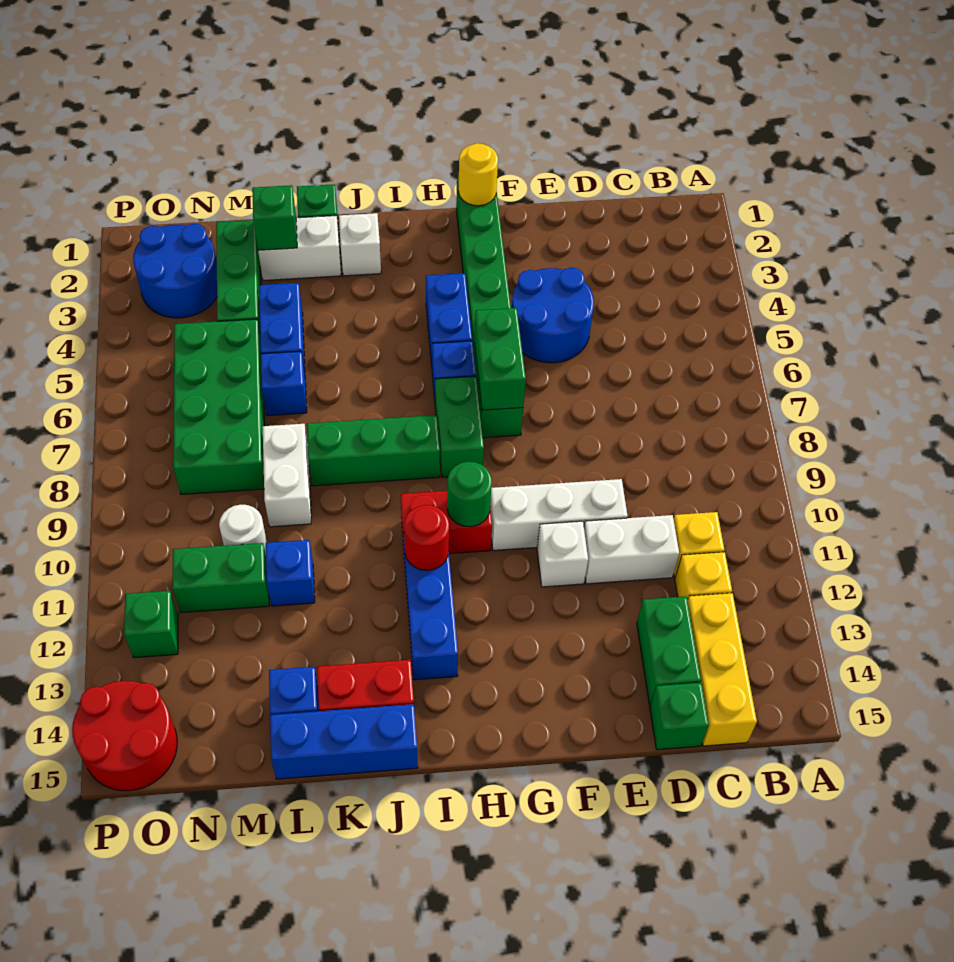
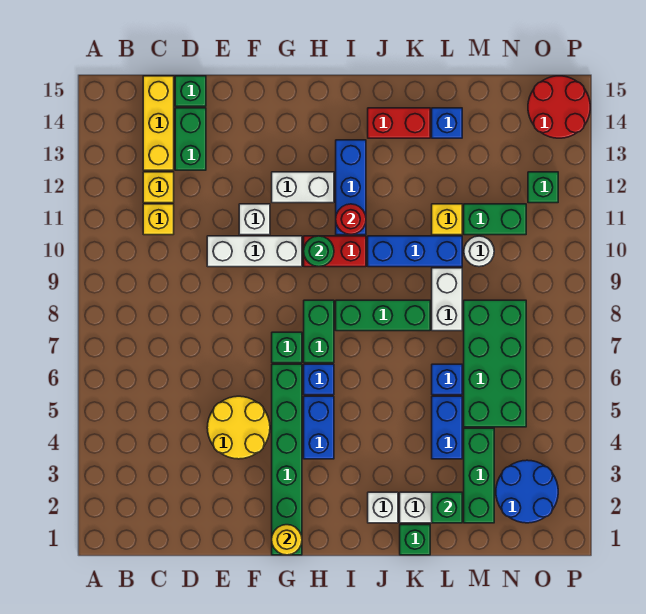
white 1x2 brick [584,515,679,584] -> white 1x2 brick moved to [272,172,334,203]
blue 2x2 round brick [512,267,594,363] -> yellow 2x2 round brick [207,396,270,459]
green 1x2 brick [475,308,526,410] -> none
blue 1x3 brick [270,704,418,779] -> blue 1x3 brick moved to [368,236,462,267]
blue 1x1 brick [266,540,315,606] -> yellow 1x1 brick [432,204,462,235]

